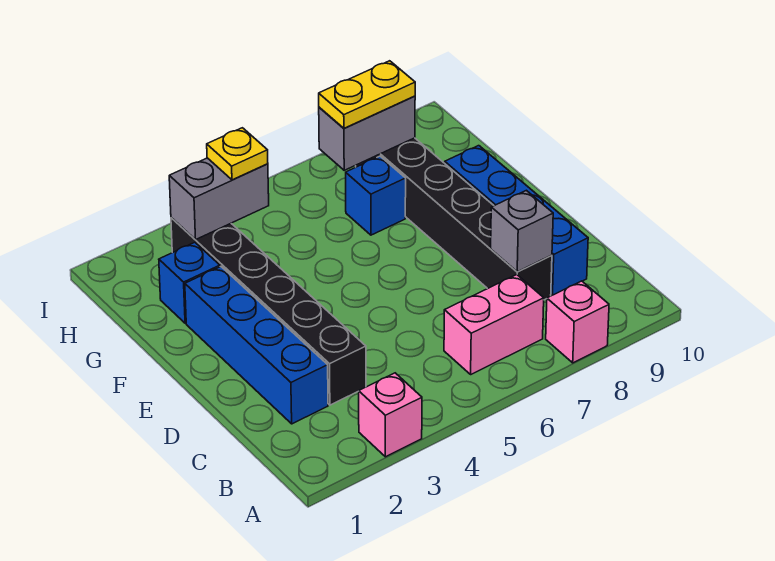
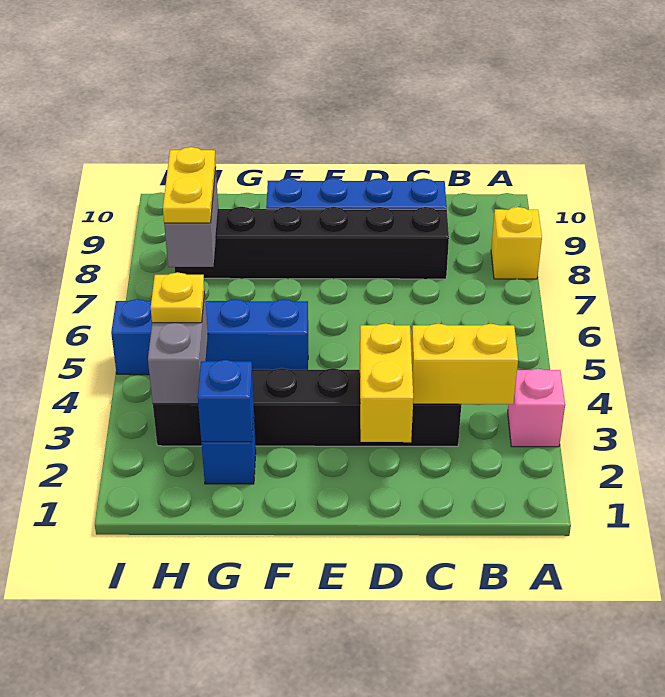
pink 1x1 brick [546,281,609,363] -> yellow 1x1 brick [491,207,542,279]
none -> yellow 1x2 brick [411,324,518,404]
pink 1x2 brick [444,275,544,374] -> none
blue 1x4 brick [185,267,328,424] -> blue 1x4 brick moved to [111,299,308,375]
grey 1x1 brick [491,190,553,272] -> none
none -> yellow 1x2 brick [360,323,413,442]
blue 1x1 brick [346,156,406,235] -> blue 1x1 brick moved to [198,360,254,442]

